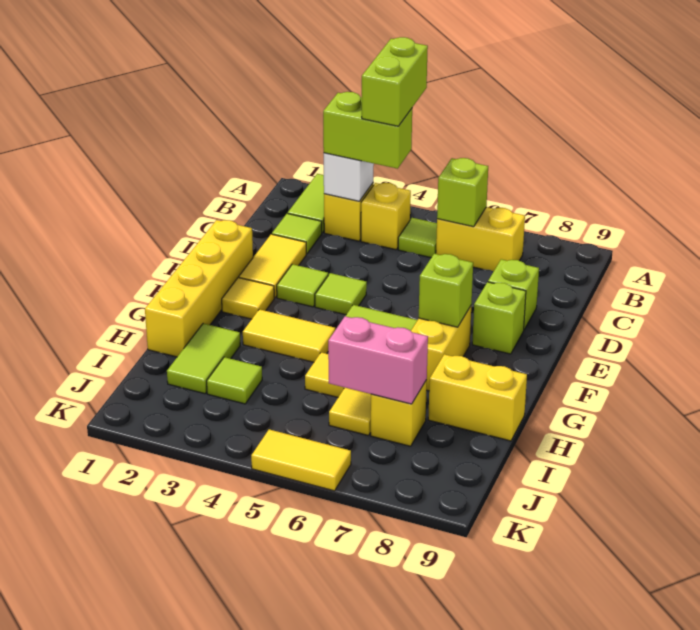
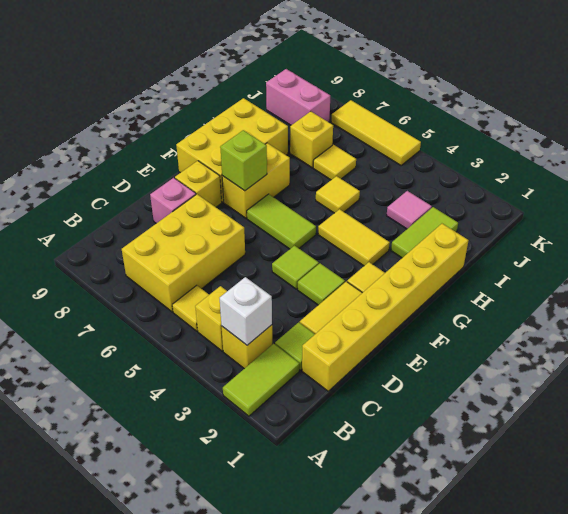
lime 1x2 brick [362,37,428,126] -> none
lime 1x2 brick [323,92,412,169] -> none
lime 1x1 tile [398,218,437,258] -> yellow 1x1 tile [172,285,209,331]
yellow 1x2 brick [436,207,525,271] -> yellow 2x3 brick [122,194,245,312]
lime 1x1 brick [437,158,488,227] -> none
lime 1x1 brick [488,259,539,329] -> pink 1x1 brick [150,178,196,223]
yellow 1x4 brick [145,220,253,357] -> yellow 1x6 brick [302,224,468,391]
lime 1x1 brick [472,282,526,354] -> yellow 1x1 brick [175,161,222,207]
yellow 1x2 brick [428,354,527,441] -> yellow 2x3 brick [176,98,288,202]
lime 1x1 tile [207,357,262,404] -> pink 1x1 tile [387,191,432,229]
pink 1x2 brick [328,316,428,404] -> pink 1x2 brick moved to [266,69,330,125]
yellow 1x2 tile [251,429,351,491] -> yellow 1x3 tile [331,100,421,165]

